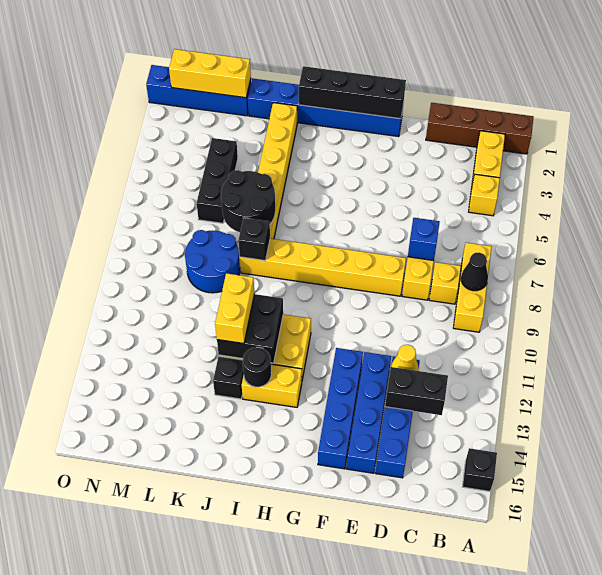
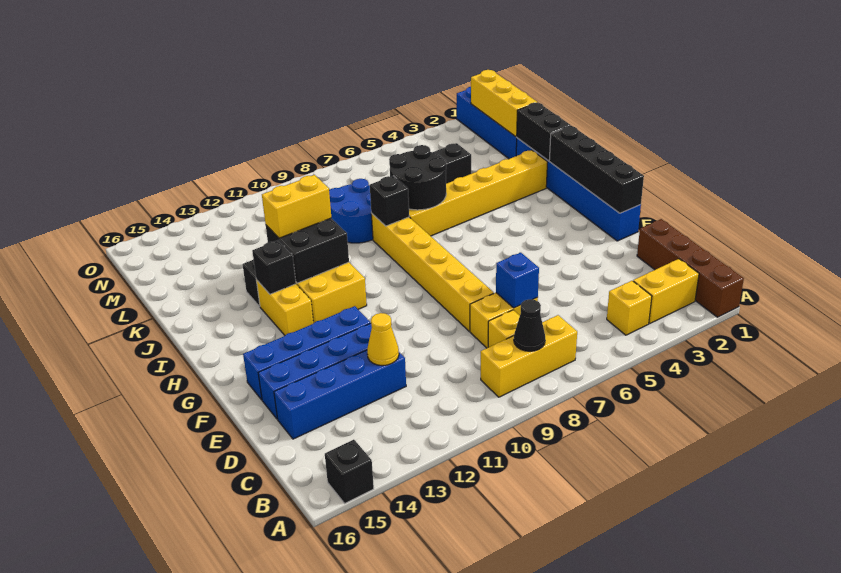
black 1x2 brick [385,367,448,415] -> black 1x2 brick moved to [517,103,571,161]
black 1x1 round brick [243,347,271,387] -> black 1x1 brick [252,240,296,294]

